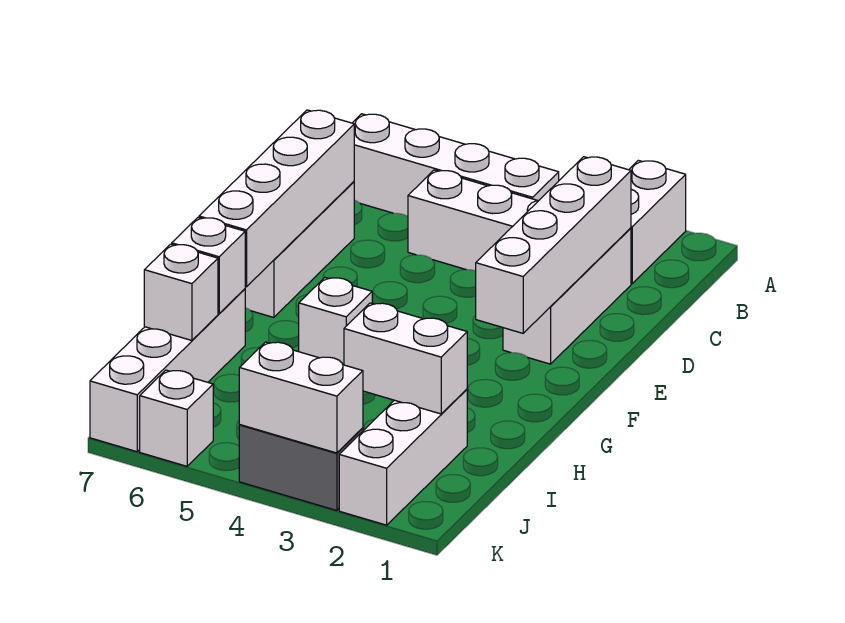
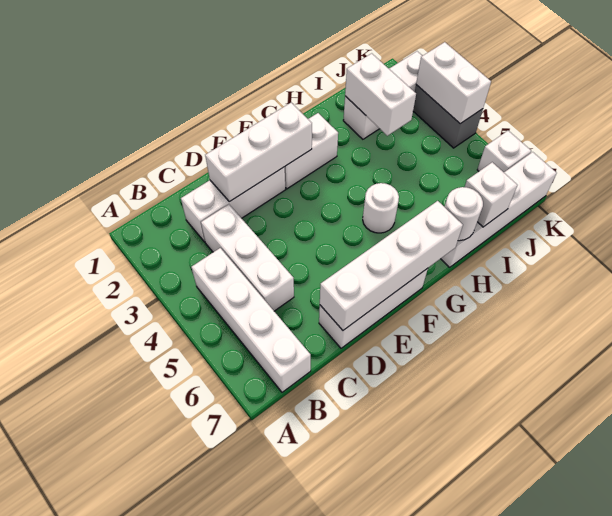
white 1x2 brick [629,160,686,283] -> white 1x2 brick moved to [285,113,338,189]
white 1x4 brick [476,157,631,333] -> white 1x3 brick [205,103,312,202]
white 1x1 brick [299,278,372,365] -> white 1x1 round brick [363,183,399,233]
white 1x1 brick [172,218,245,314] -> white 1x1 round brick [444,187,483,241]

